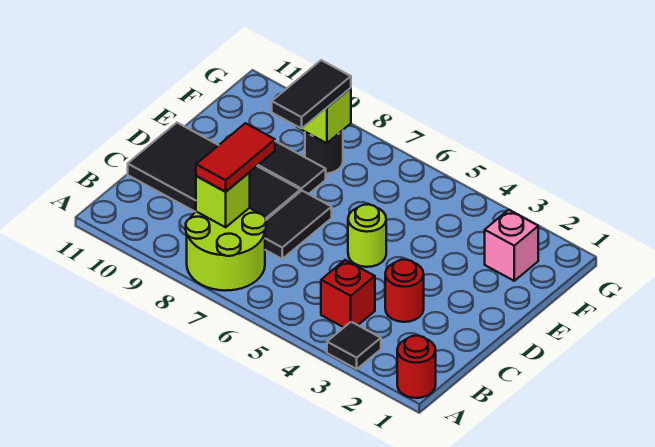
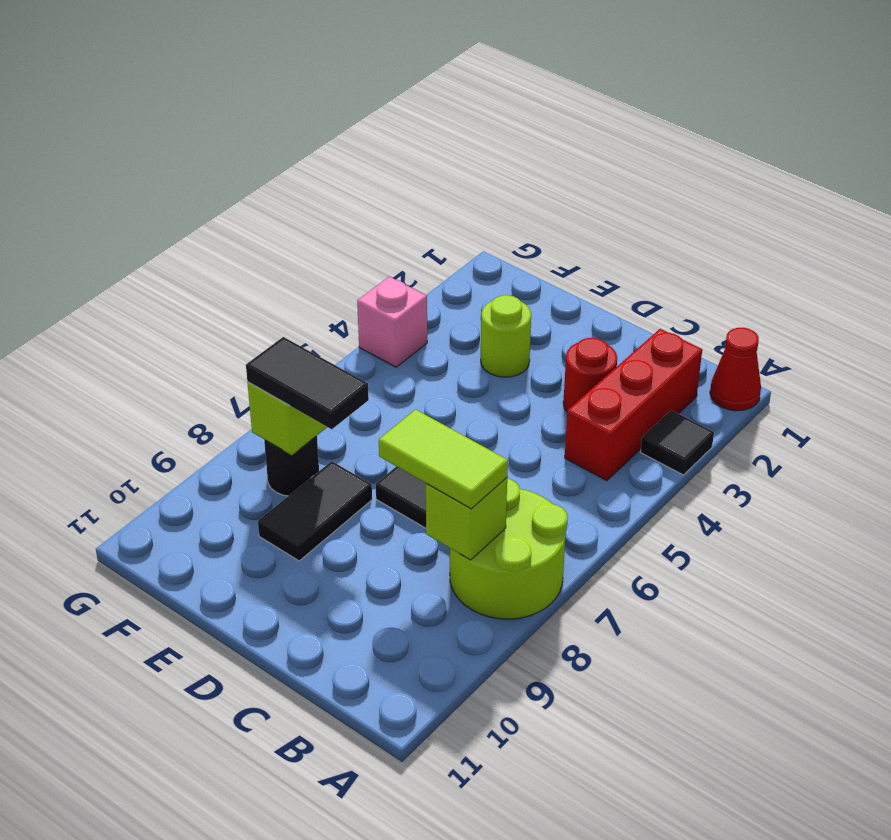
red 1x1 round brick [397,336,436,398] -> red 1x1 cone [710,328,761,411]
red 1x1 brick [321,260,375,327] -> red 1x3 brick [565,329,702,481]
red 1x2 tile [196,123,275,192] -> lime 1x2 tile [379,409,508,509]
black 2x4 tile [128,123,300,220] -> none
lime 1x1 round brick [348,204,386,267] -> lime 1x1 round brick moved to [481,295,531,377]
pink 1x1 brick [485,210,538,281] -> pink 1x1 brick moved to [357,277,427,367]

